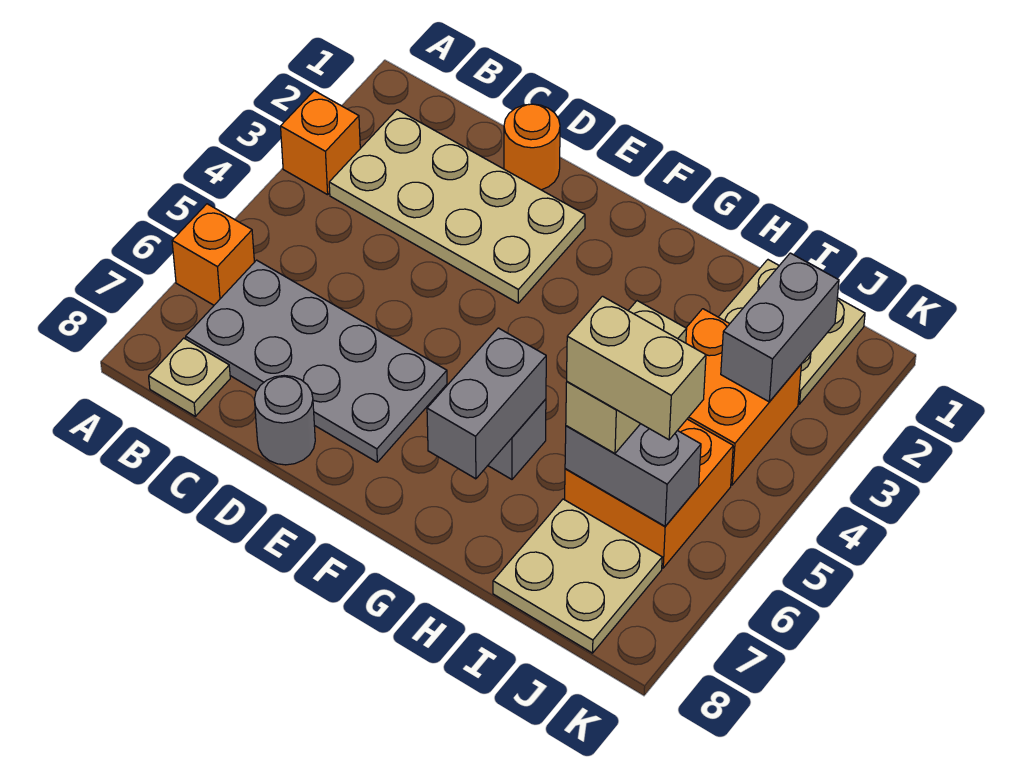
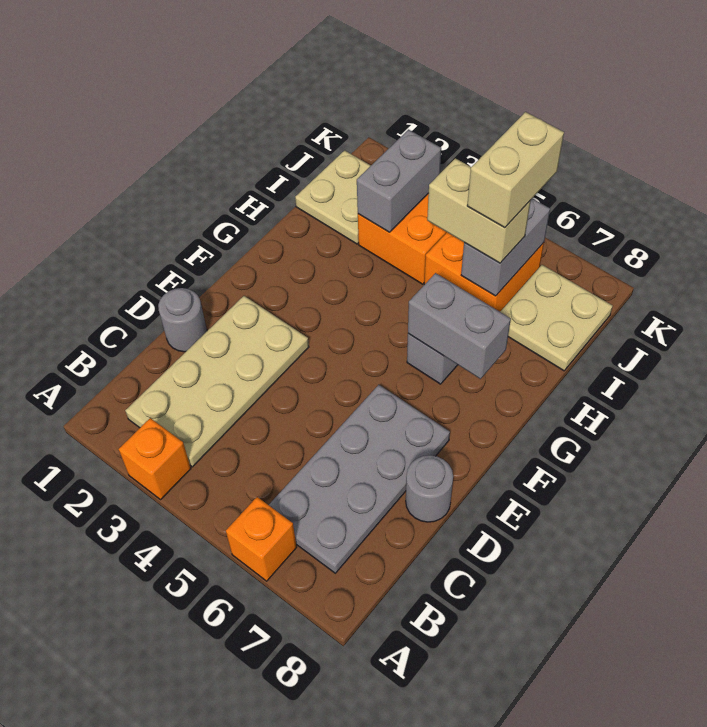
tan 1x1 plate [149,338,230,416] -> none
orange 1x1 round brick [504,104,560,190] -> grey 1x1 round brick [158,288,207,352]
grey 1x2 brick [721,253,839,402] -> grey 1x2 brick turned to [357,130,441,232]

